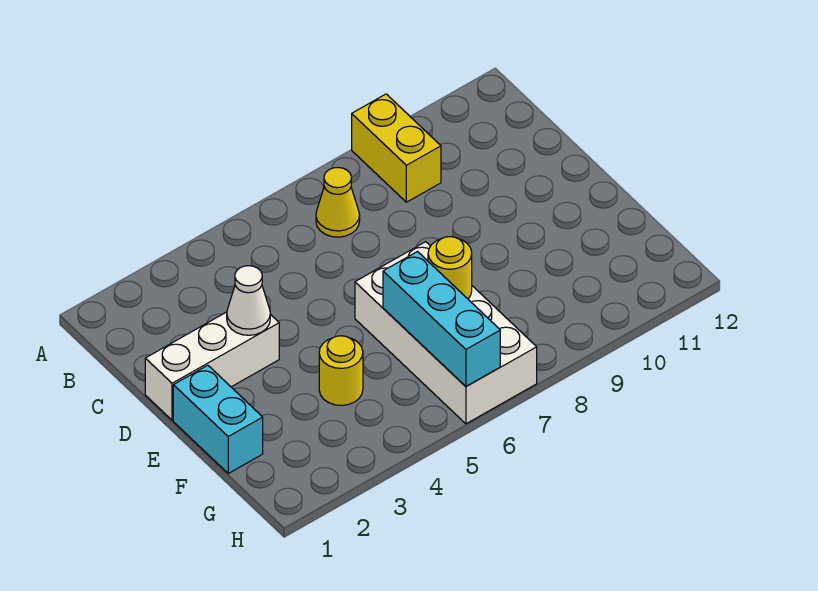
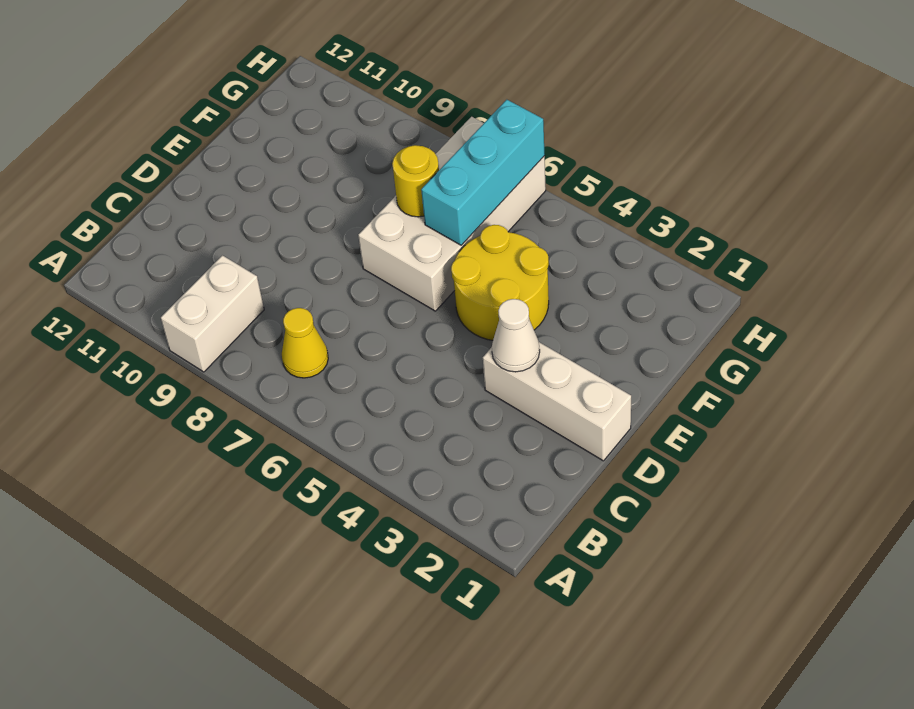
yellow 1x2 brick [352,94,441,202] -> white 1x2 brick [161,255,264,372]
cyan 1x2 brick [173,365,263,473] -> none
yellow 1x1 round brick [319,336,363,406] -> yellow 2x2 round brick [451,225,549,340]

